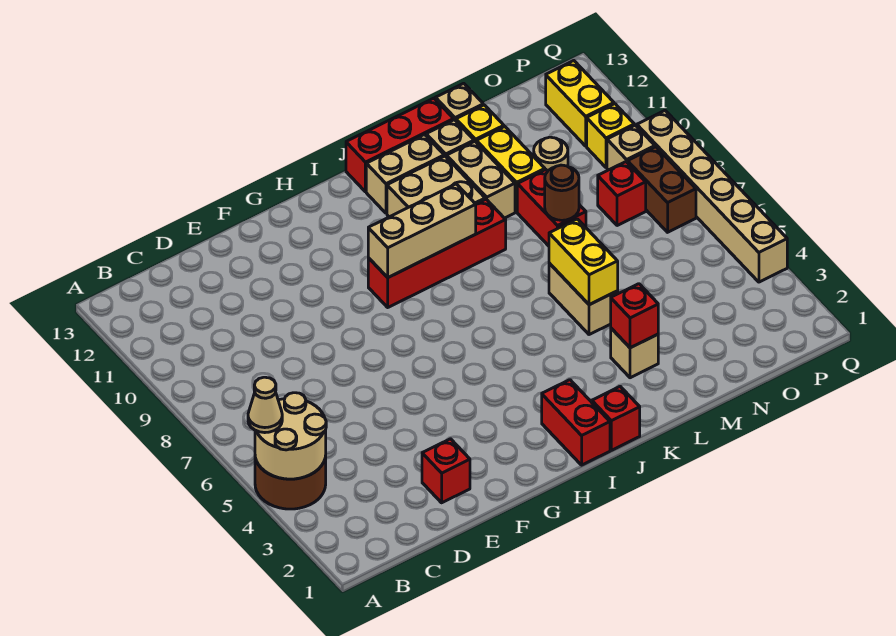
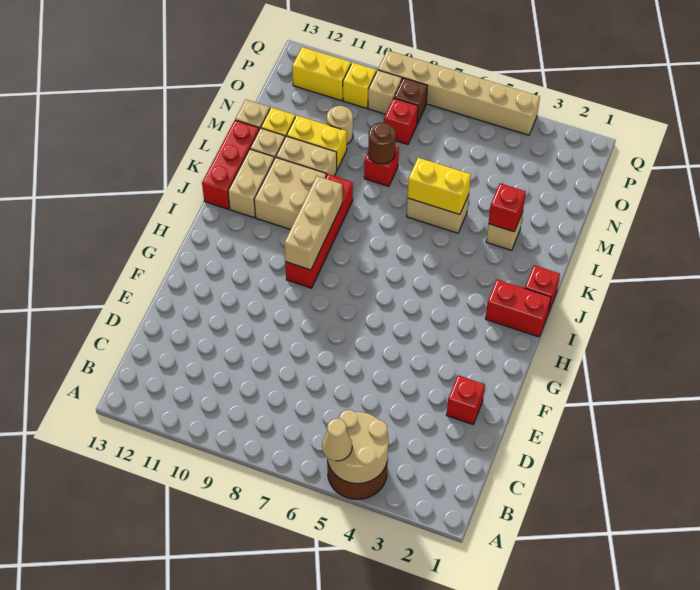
red 1x2 brick [517,170,586,246] -> red 1x1 brick [364,146,399,187]
brown 1x2 brick [628,147,696,232] -> brown 1x1 brick [394,78,427,124]

